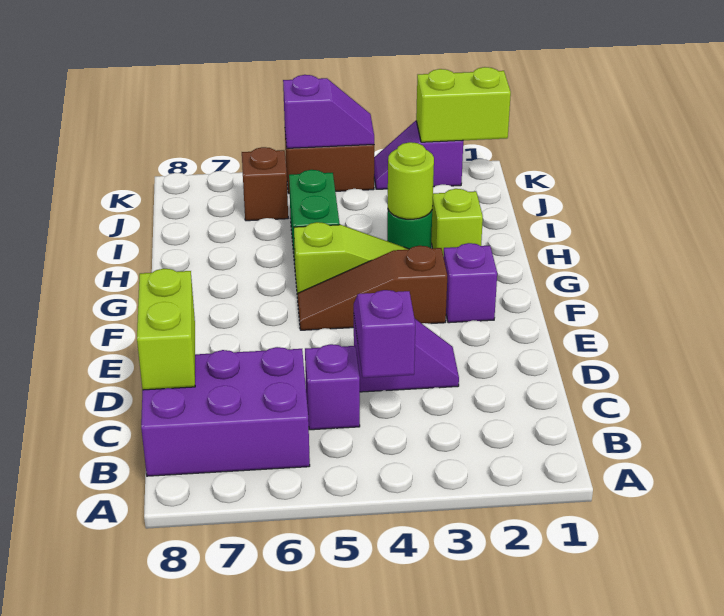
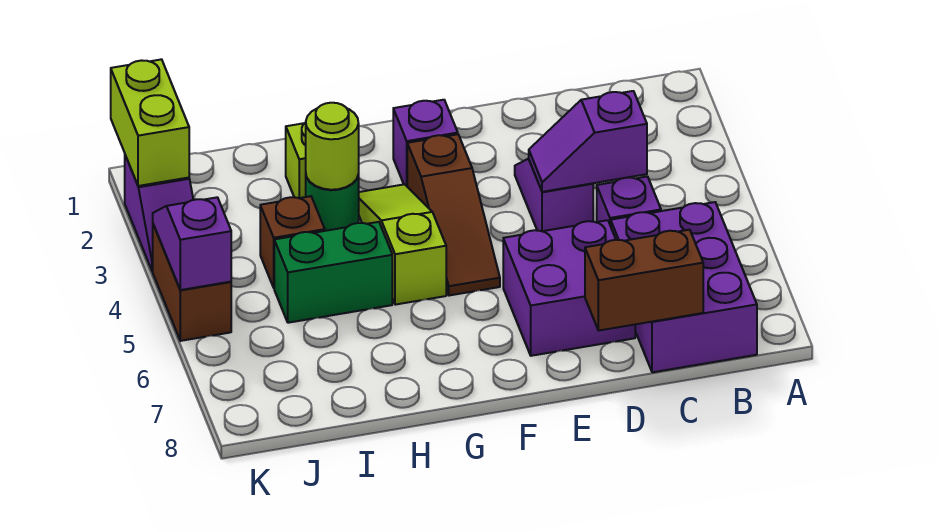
lime 1x2 brick [137,269,195,390] -> brown 1x2 brick [585,230,703,331]
none -> purple 2x2 brick [503,220,635,356]
brown 1x1 brick [242,147,288,221] -> brown 1x1 brick moved to [260,196,325,288]

